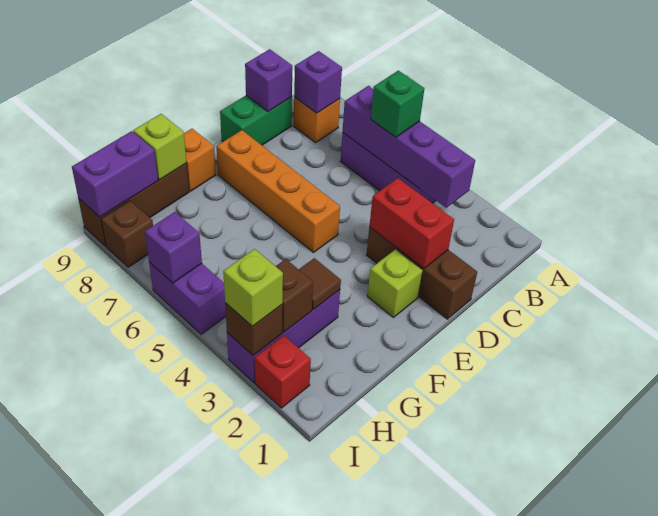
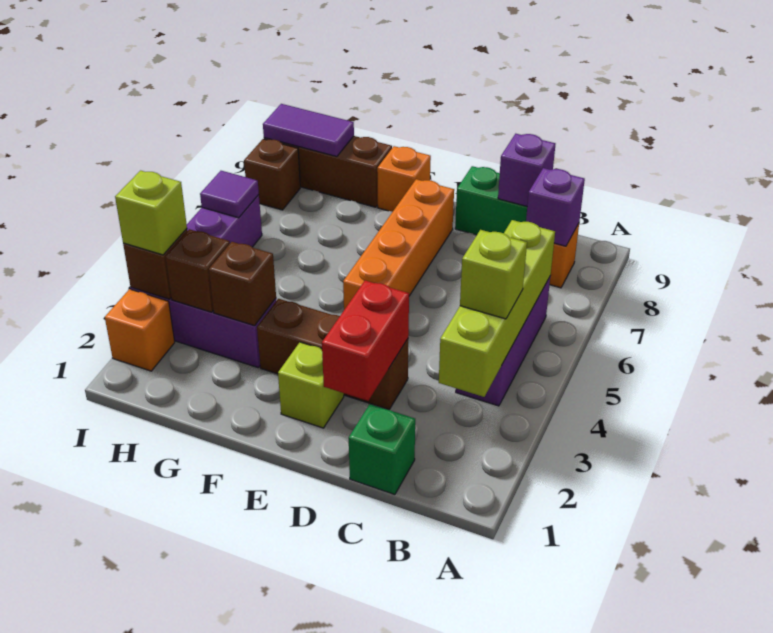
purple 1x4 brick [343,86,475,208] -> lime 1x4 brick [439,220,555,397]
green 1x1 brick [371,71,424,137] -> green 1x1 brick moved to [349,404,415,495]
brown 1x3 brick [366,227,477,319] -> brown 1x3 brick turned to [257,299,408,410]
brown 1x1 tile [299,258,341,310] -> brown 1x1 brick [209,242,276,326]
lime 1x1 brick [133,114,186,180] -> lime 1x1 brick moved to [460,230,527,319]
purple 1x2 brick [72,131,158,217] -> purple 1x2 tile [263,104,354,156]
red 1x1 brick [255,335,311,408] -> orange 1x1 brick [105,289,175,371]
purple 1x1 brick [145,212,202,283] -> purple 1x1 tile [200,171,259,218]

